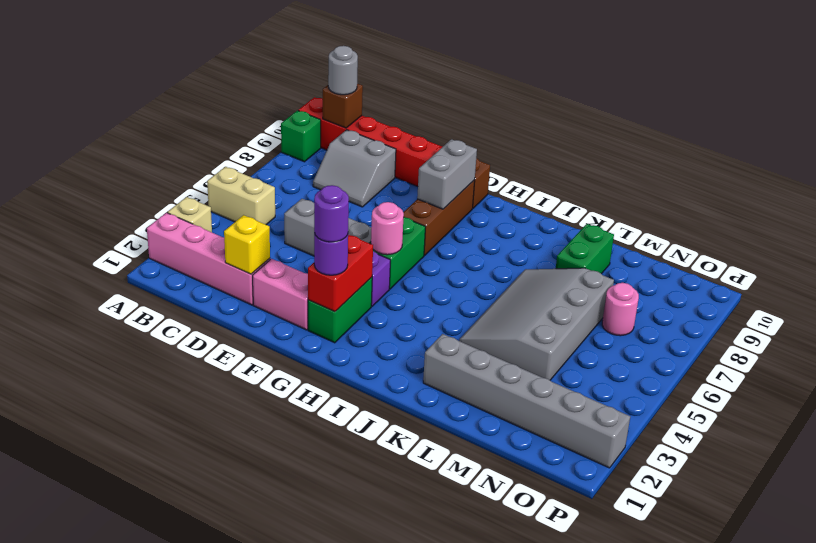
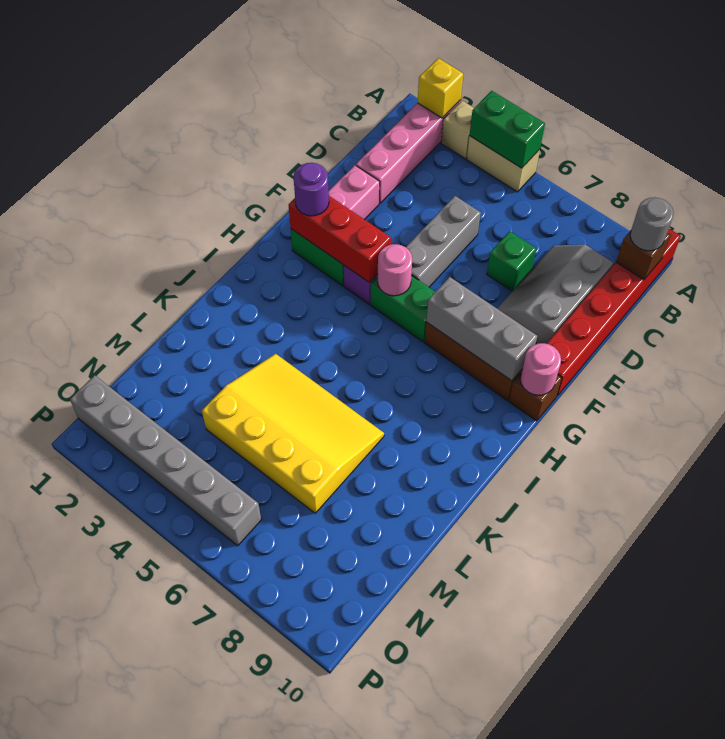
tan 1x2 brick [207,167,275,225] -> tan 1x2 brick turned to [467,136,540,192]
green 1x1 brick [281,111,321,162] -> green 1x1 brick moved to [487,231,536,291]
grey 2x2 slope [313,130,396,207] -> grey 2x3 slope [497,245,613,344]
yellow 1x1 brick [224,215,270,274] -> yellow 1x1 brick moved to [418,58,463,118]
red 1x2 brick [308,235,373,312] -> red 1x3 brick [289,196,391,282]
purple 1x1 round brick [314,185,349,242] -> none
grey 1x2 brick [417,139,477,209] -> grey 1x3 brick [426,277,537,381]
grey 1x6 brick [423,334,630,468] -> grey 1x6 brick turned to [70,375,261,546]
grey 3x4 slope [459,268,614,380] -> yellow 3x4 slope [202,354,384,513]
green 1x2 brick [556,224,614,274] -> green 1x2 brick moved to [470,91,545,168]
pink 1x1 round brick [602,283,639,336] -> pink 1x1 round brick moved to [520,343,561,395]

